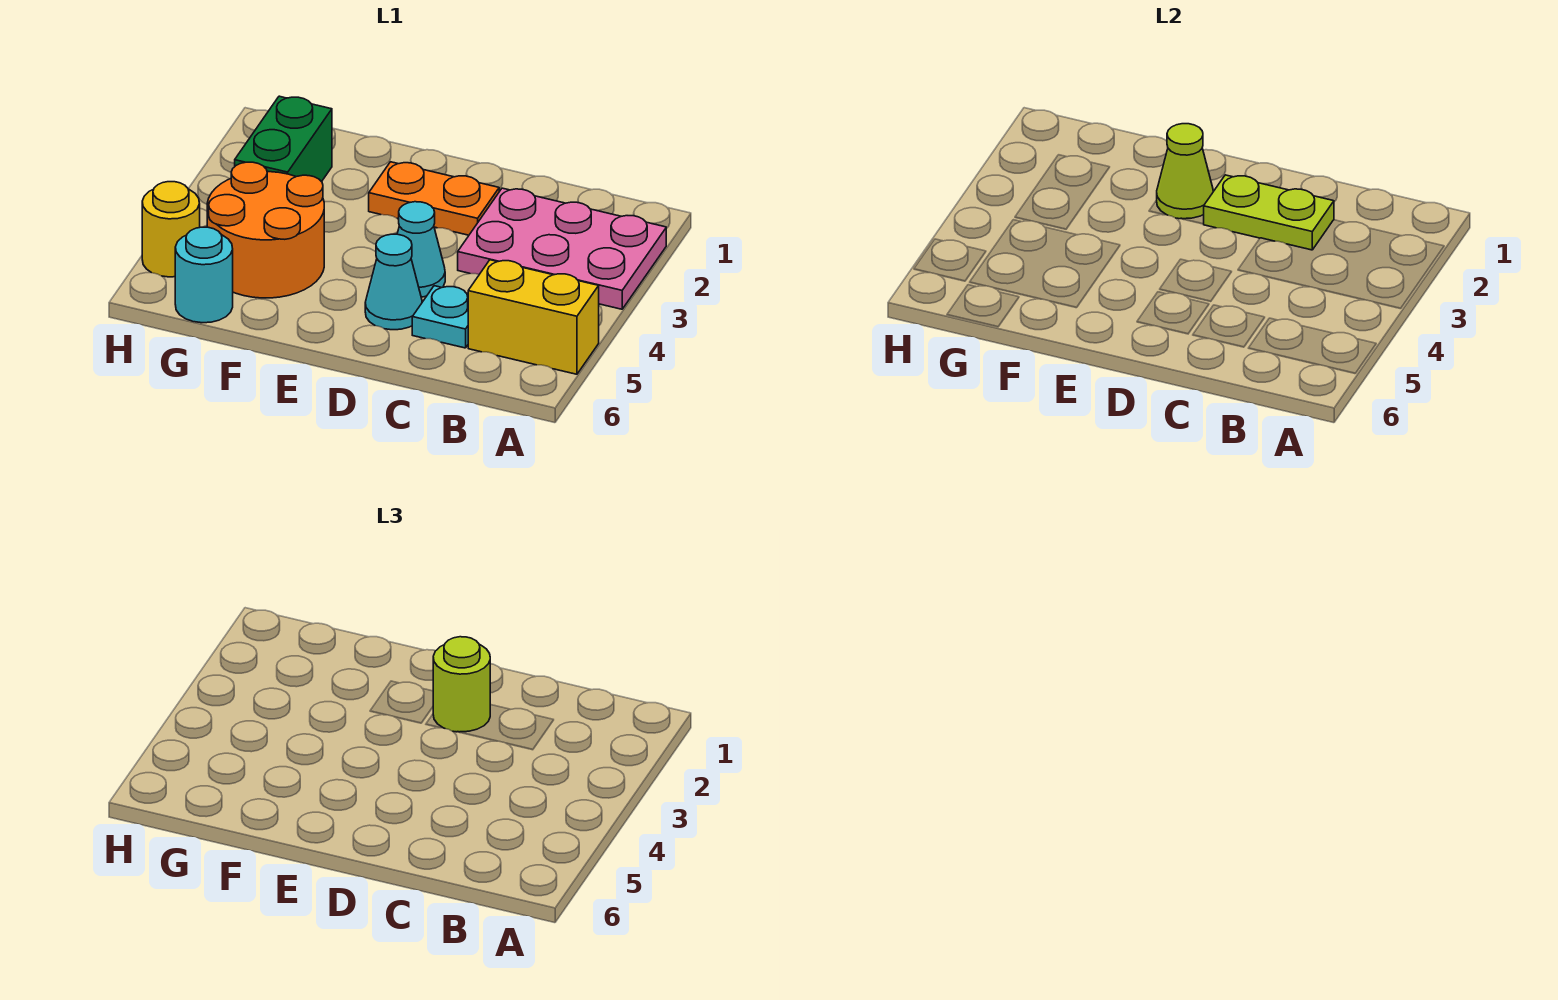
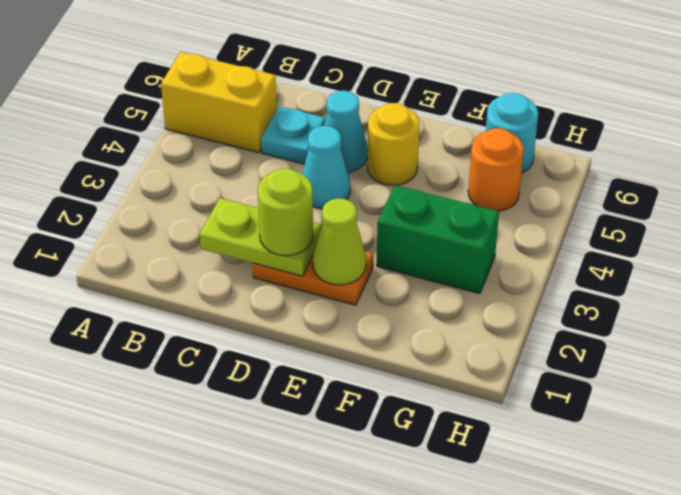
pink 2x3 plate [458,188,666,309] -> none
orange 2x2 round brick [207,162,324,298] -> orange 1x1 round brick [468,128,524,211]
green 1x2 brick [235,96,332,182] -> green 1x2 brick turned to [377,185,499,294]
yellow 1x1 round brick [142,182,200,277] -> yellow 1x1 round brick moved to [367,103,419,186]

